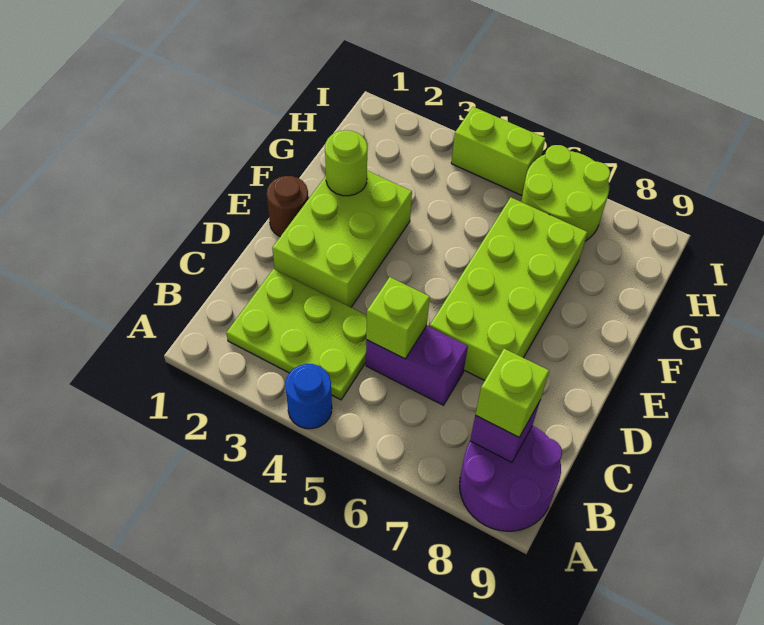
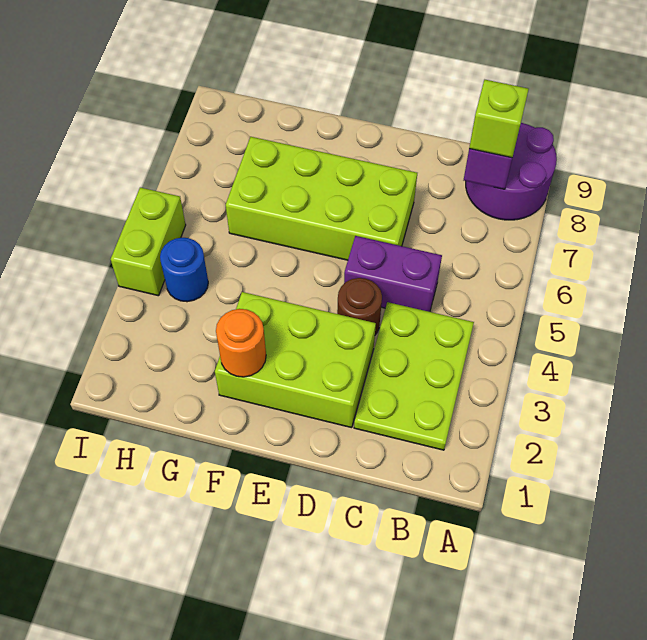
blue 1x1 round brick [285,364,332,429] -> blue 1x1 round brick moved to [160,238,208,302]
purple 1x2 brick [366,326,468,405] -> purple 1x2 brick turned to [344,236,442,312]
lime 1x1 brick [366,277,430,359] -> none
brown 1x1 round brick [267,176,308,236] -> brown 1x1 round brick moved to [337,278,382,335]
lime 1x1 round brick [325,130,367,196] -> orange 1x1 round brick [216,309,266,377]
lime 2x2 round brick [521,145,610,241] -> none

